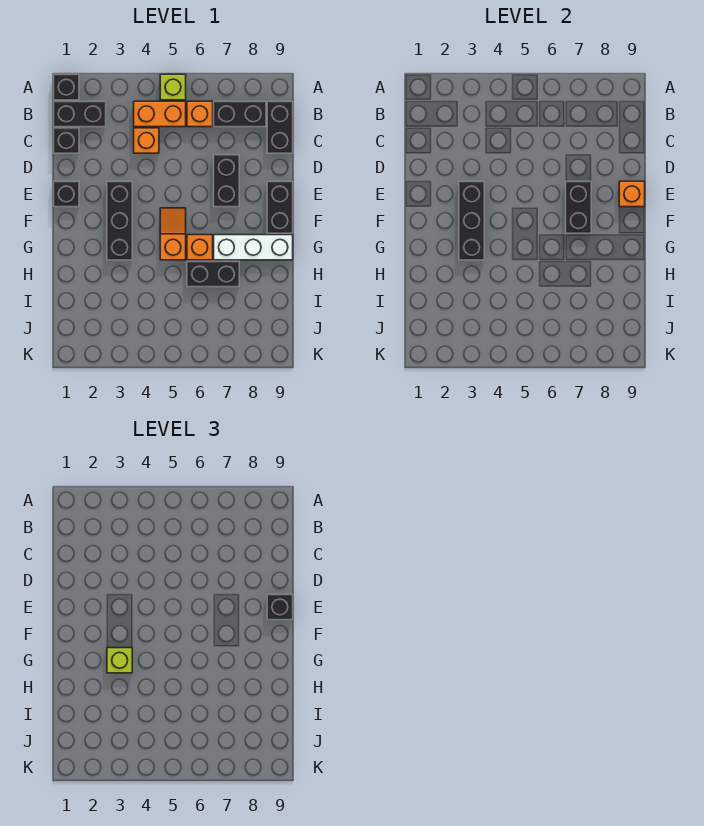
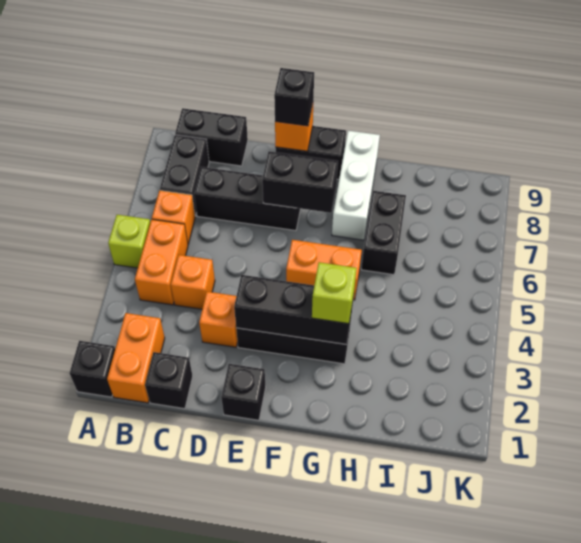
black 1x2 brick [54,101,106,127] -> orange 1x2 brick [107,313,165,403]
black 1x2 brick [214,155,239,207] -> black 1x3 brick [194,167,300,231]
orange 1x2 slope [160,208,186,260] -> orange 1x2 brick [286,240,362,300]
orange 1x1 brick [187,235,213,260] -> orange 1x1 brick moved to [199,292,238,347]

